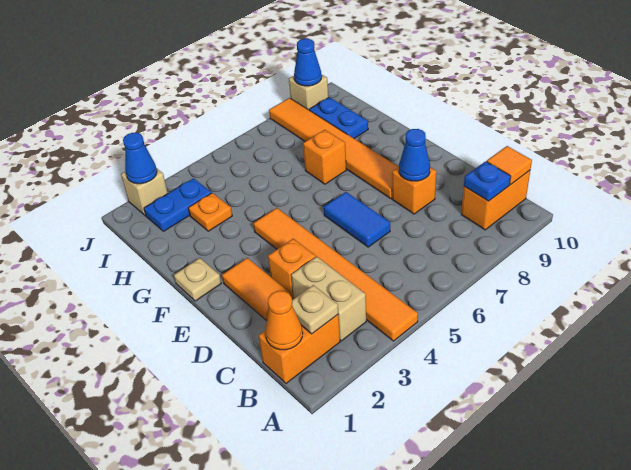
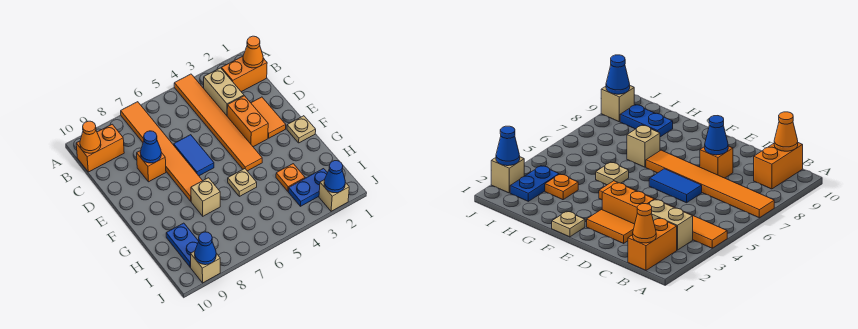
tan 1x1 plate [292,285,338,334] -> tan 1x1 plate moved to [228,169,257,196]
blue 1x1 plate [464,161,511,201] -> none
orange 1x1 tile [487,146,532,185] -> orange 1x1 cone [80,121,101,153]
orange 1x1 brick [268,239,316,300] -> orange 1x2 brick [227,96,268,147]
orange 1x6 tile [269,98,398,199] -> orange 1x6 tile moved to [121,102,203,201]
orange 1x1 brick [303,130,346,184] -> tan 1x1 brick [191,178,220,216]

